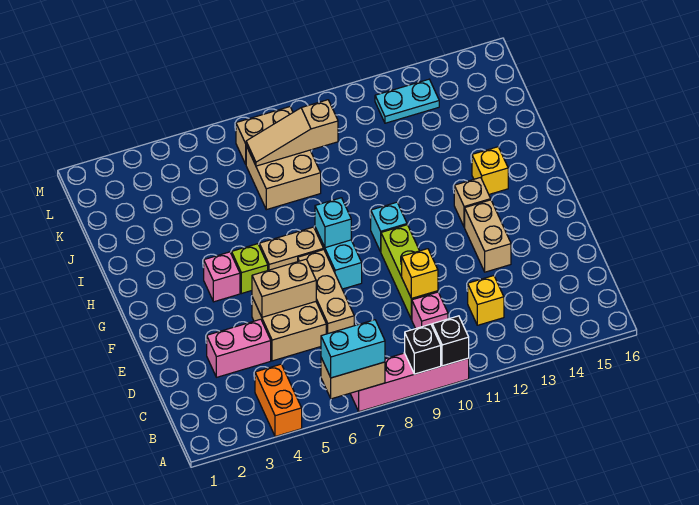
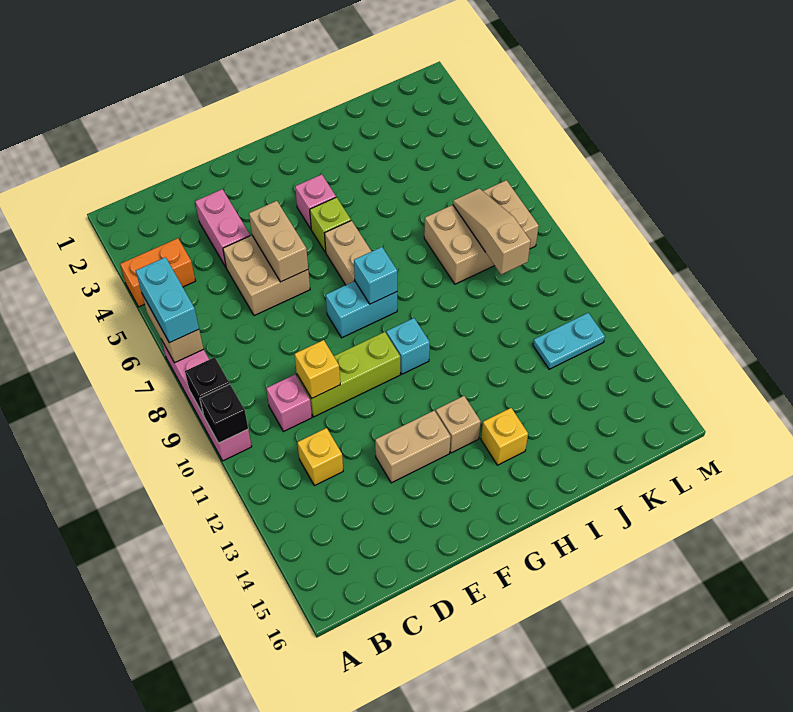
tan 1x3 brick [298,250,354,334] -> none
cyan 1x2 plate [375,79,439,123] -> cyan 1x2 plate turned to [533,313,605,369]

